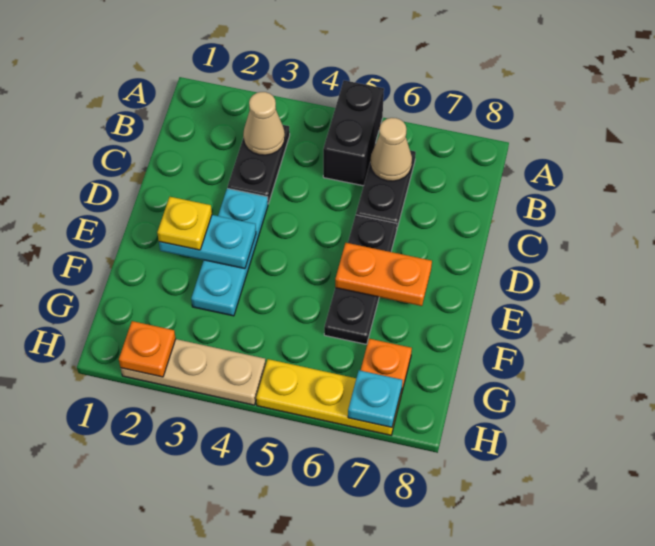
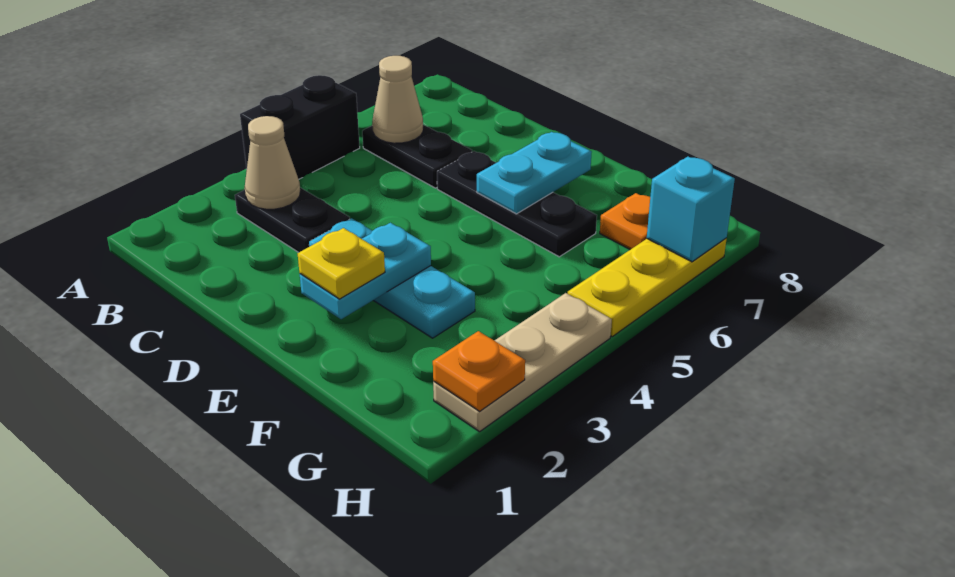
black 1x2 brick [323,80,384,186] -> black 1x2 brick turned to [240,75,360,179]
orange 1x2 plate [335,243,432,306] -> cyan 1x2 plate [477,132,592,214]
cyan 1x1 plate [348,370,402,427] -> cyan 1x1 brick [647,157,735,262]

